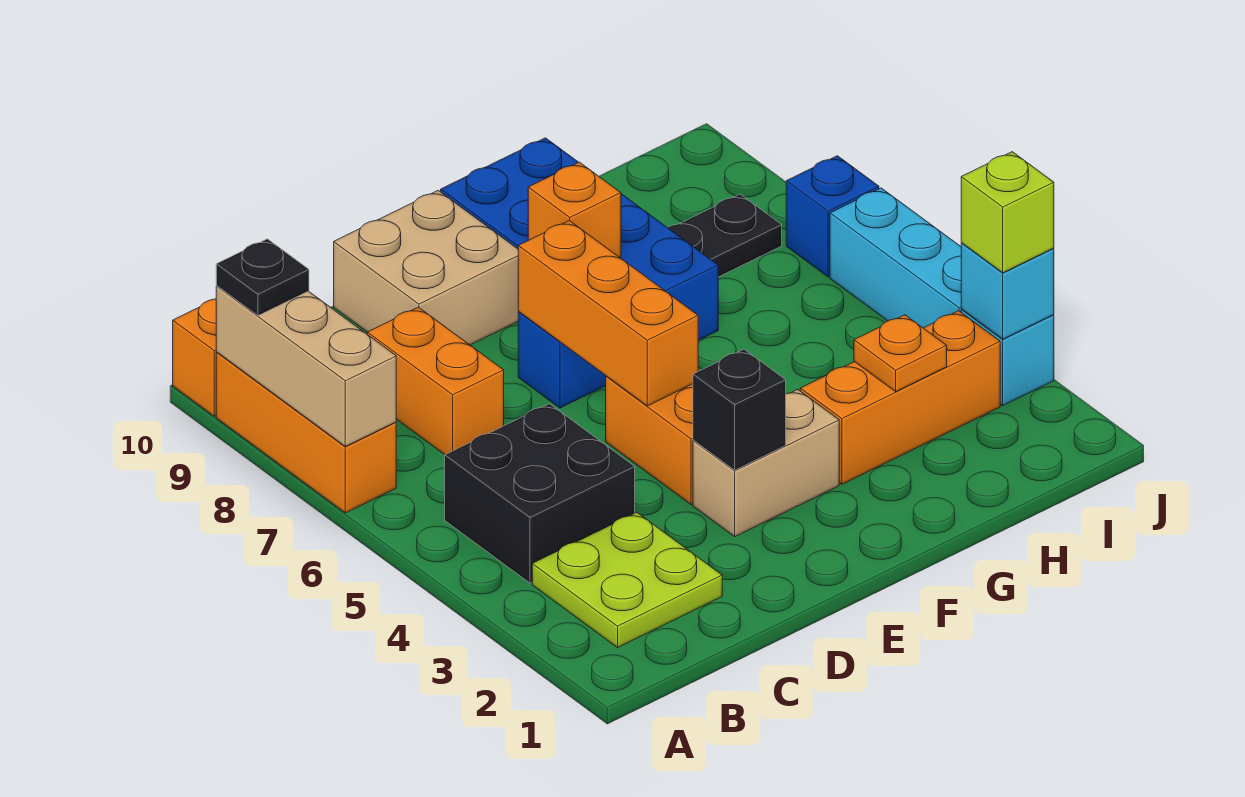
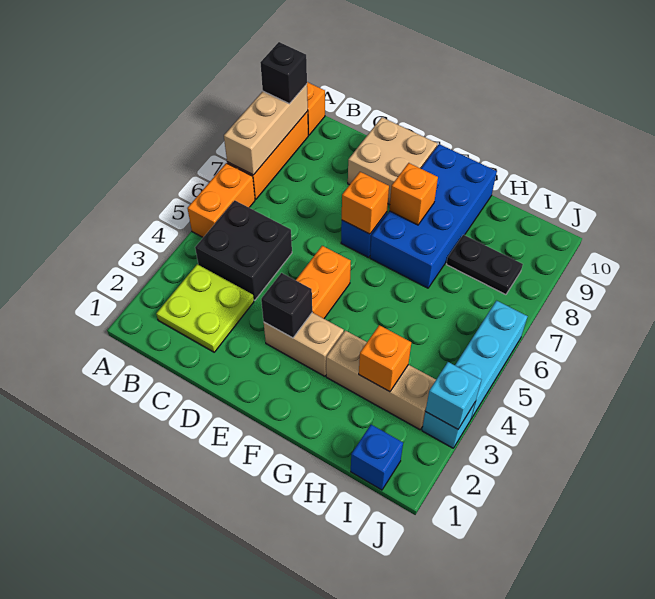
black 1x1 plate [216,239,309,316] -> black 1x1 brick [260,42,307,104]
orange 1x2 brick [367,307,504,455] -> orange 1x2 brick moved to [187,163,255,237]
orange 1x3 brick [518,221,698,406] -> orange 1x1 brick [342,172,389,234]
orange 1x3 brick [800,311,1000,484] -> tan 1x3 brick [326,330,436,430]
orange 1x1 plate [854,315,947,392] -> orange 1x1 brick [359,325,411,392]
lime 1x1 brick [961,152,1054,273] -> none
blue 1x1 brick [786,156,879,277] -> blue 1x1 brick moved to [351,424,403,490]

